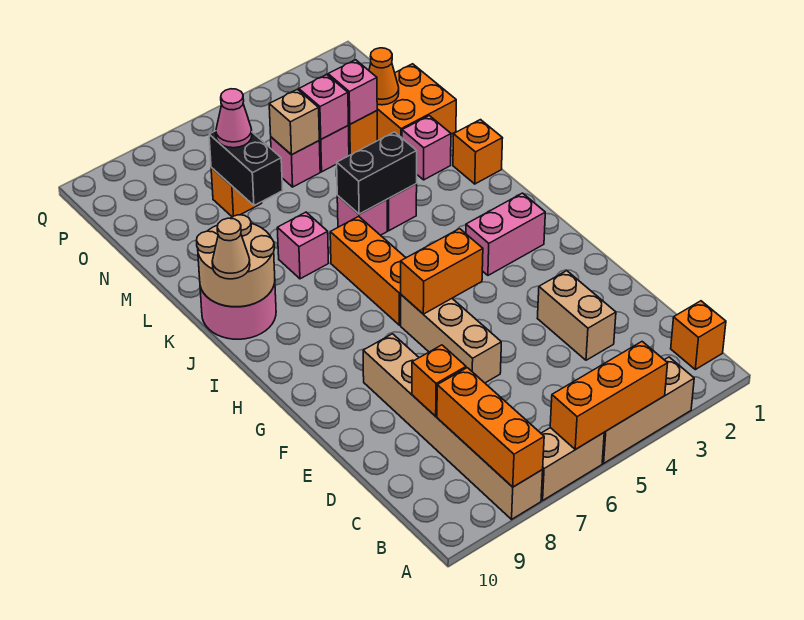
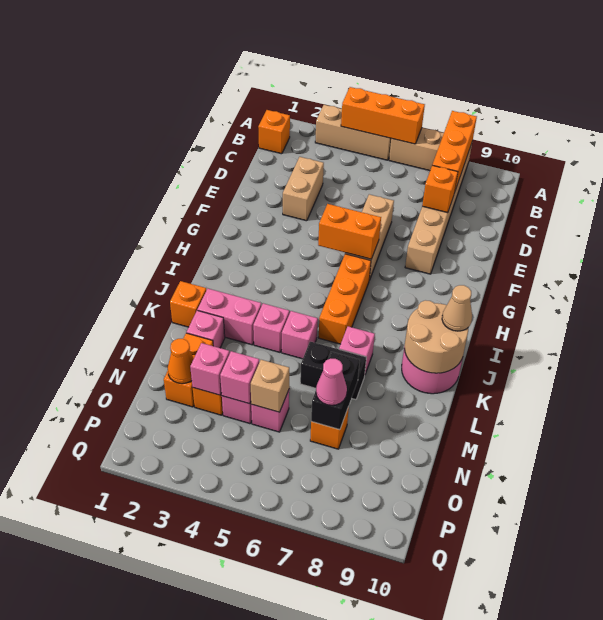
pink 1x2 brick [466,193,545,275] -> pink 1x2 brick moved to [197,289,261,345]
black 1x2 brick [337,132,417,214] -> black 1x2 brick moved to [300,342,366,400]
orange 2x2 brick [377,64,456,141] -> orange 1x2 brick [164,333,213,407]

